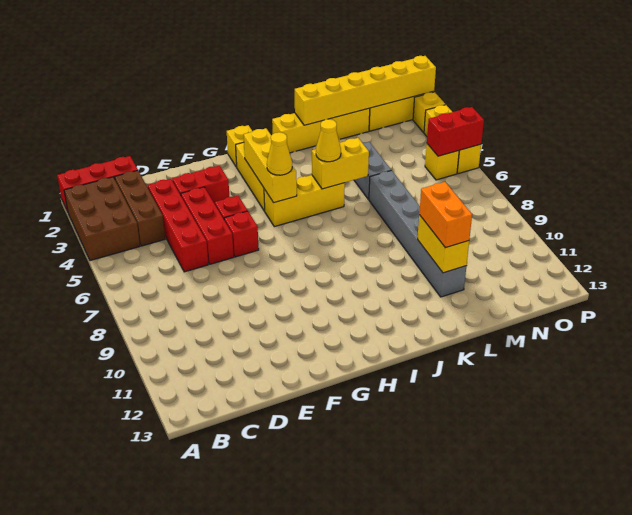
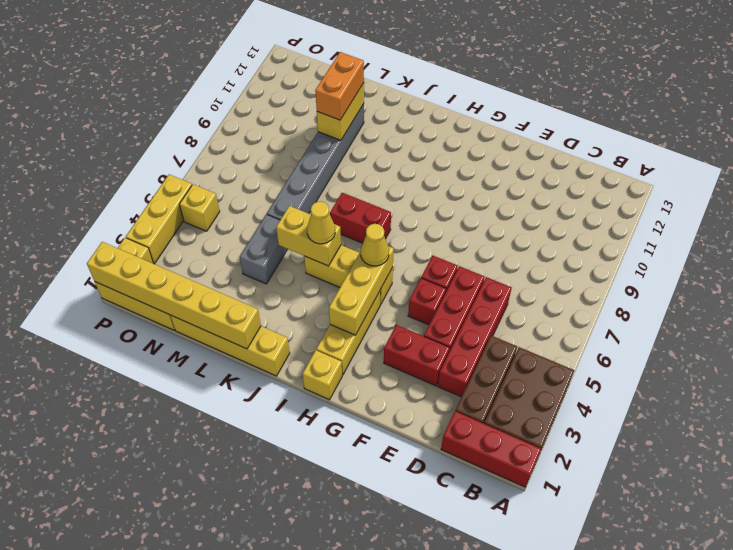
red 1x2 brick [427,107,484,156] -> red 1x2 brick moved to [330,193,391,243]

